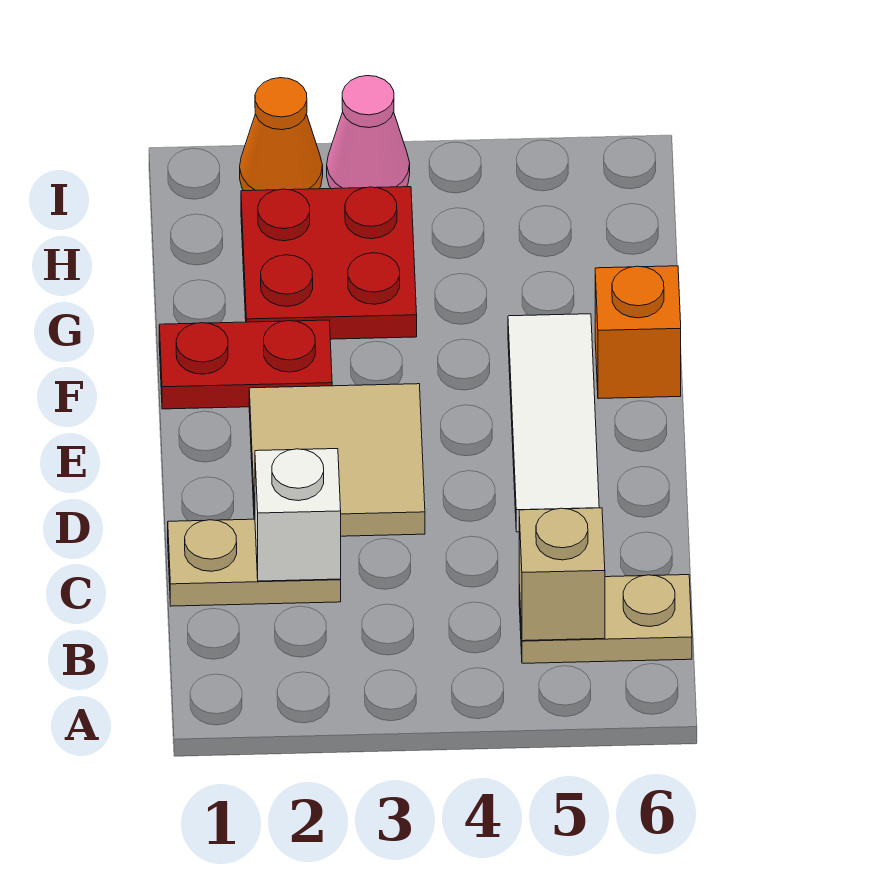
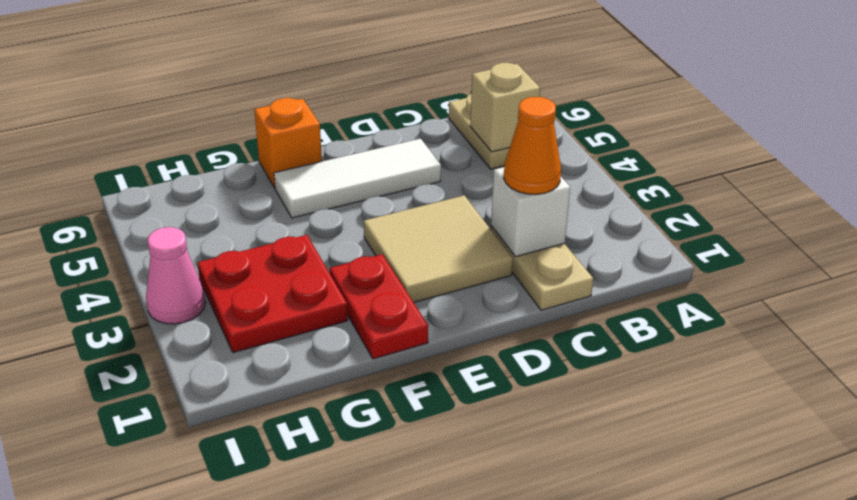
orange 1x1 cone [240,78,323,191] -> orange 1x1 cone moved to [504,97,561,194]

